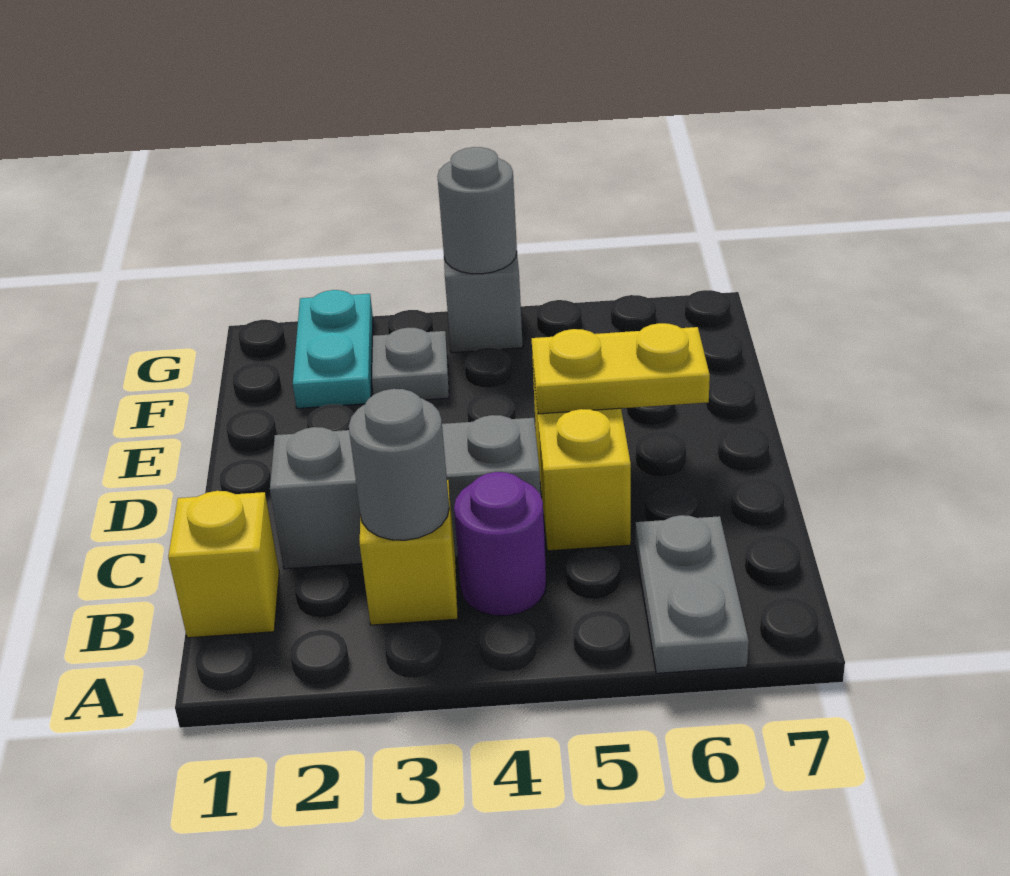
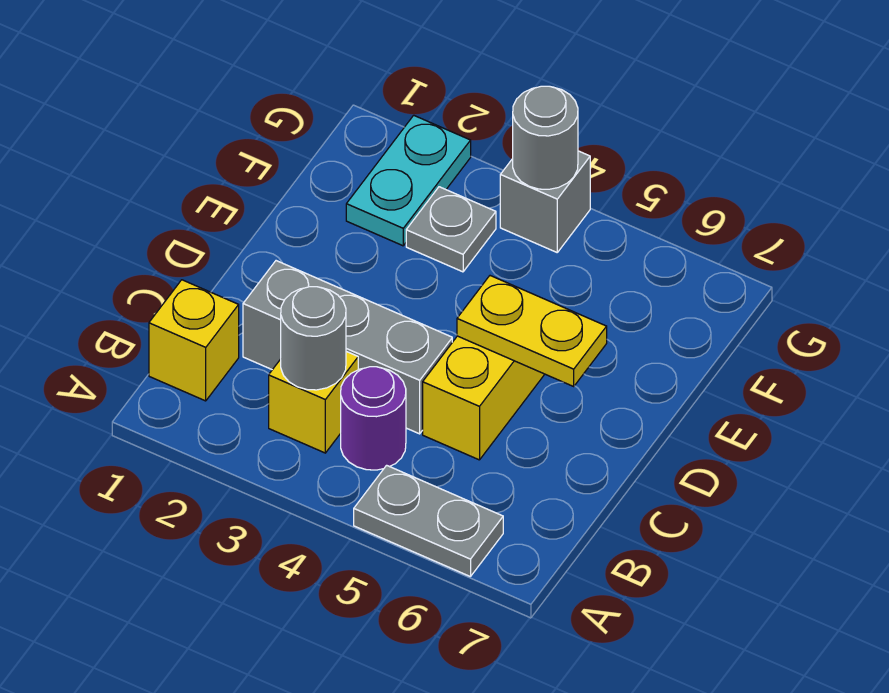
grey 1x2 plate [635,515,749,673] -> grey 1x2 plate turned to [354,465,503,577]

